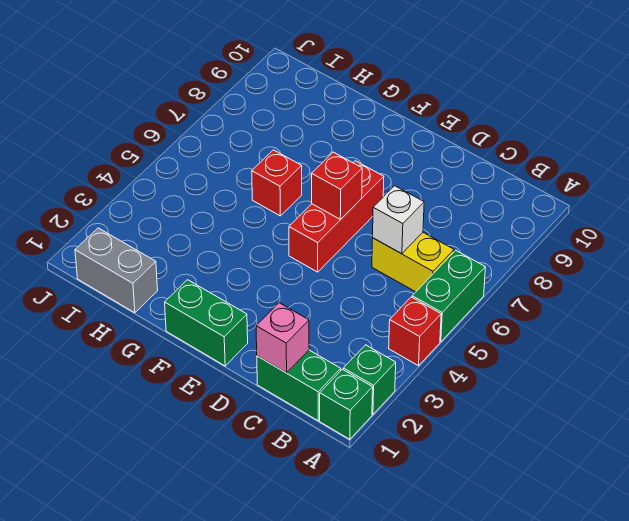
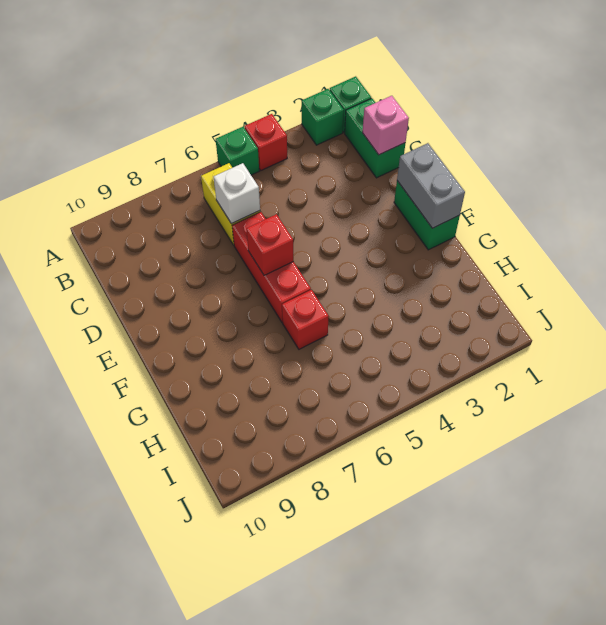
green 1x2 brick [412,250,485,342] -> green 1x1 brick [216,127,259,175]
red 1x3 brick [289,161,384,272] -> red 1x3 brick turned to [232,212,311,322]
grey 1x2 brick [75,228,158,313] -> grey 1x2 brick moved to [397,143,465,228]

